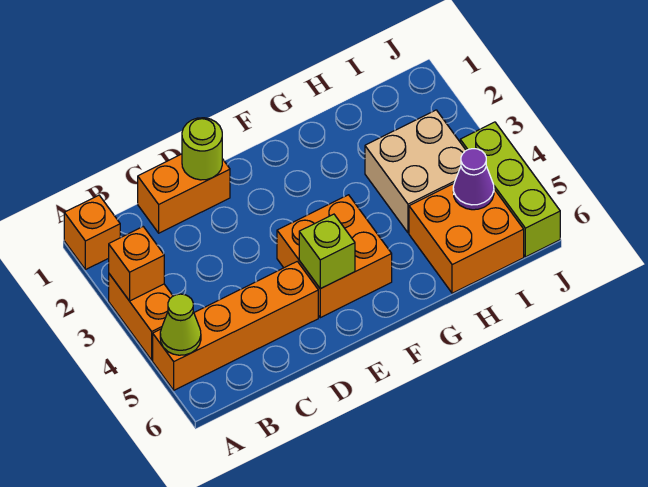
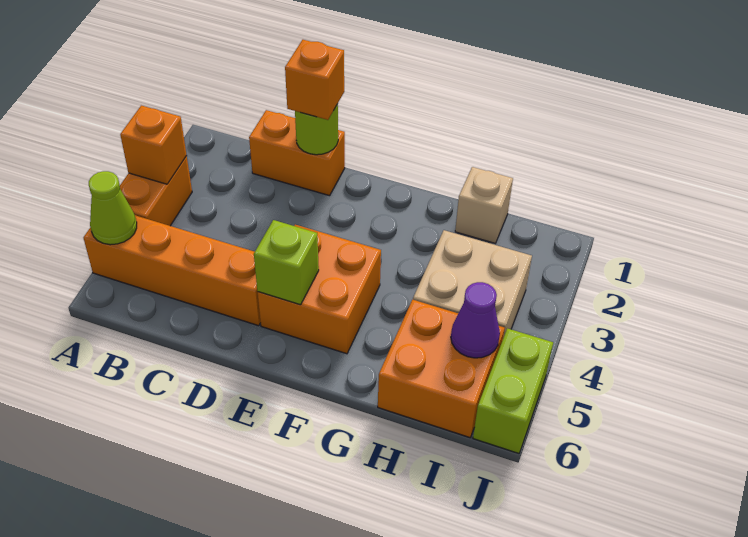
orange 1x1 brick [64,195,120,270] -> orange 1x1 brick moved to [285,40,344,120]
none -> tan 1x1 brick [455,167,513,243]
lime 1x3 brick [460,122,560,257] -> lime 1x2 brick [473,328,553,453]

